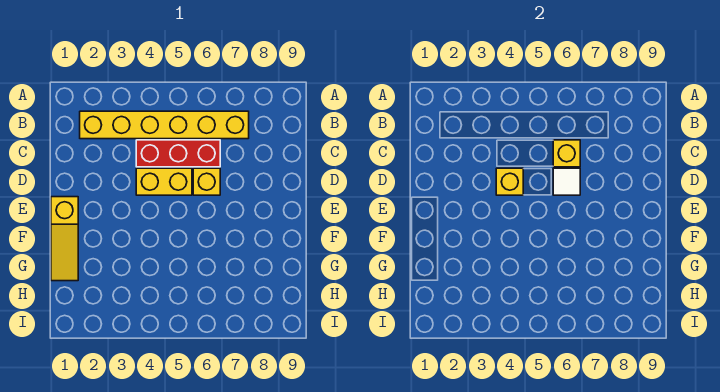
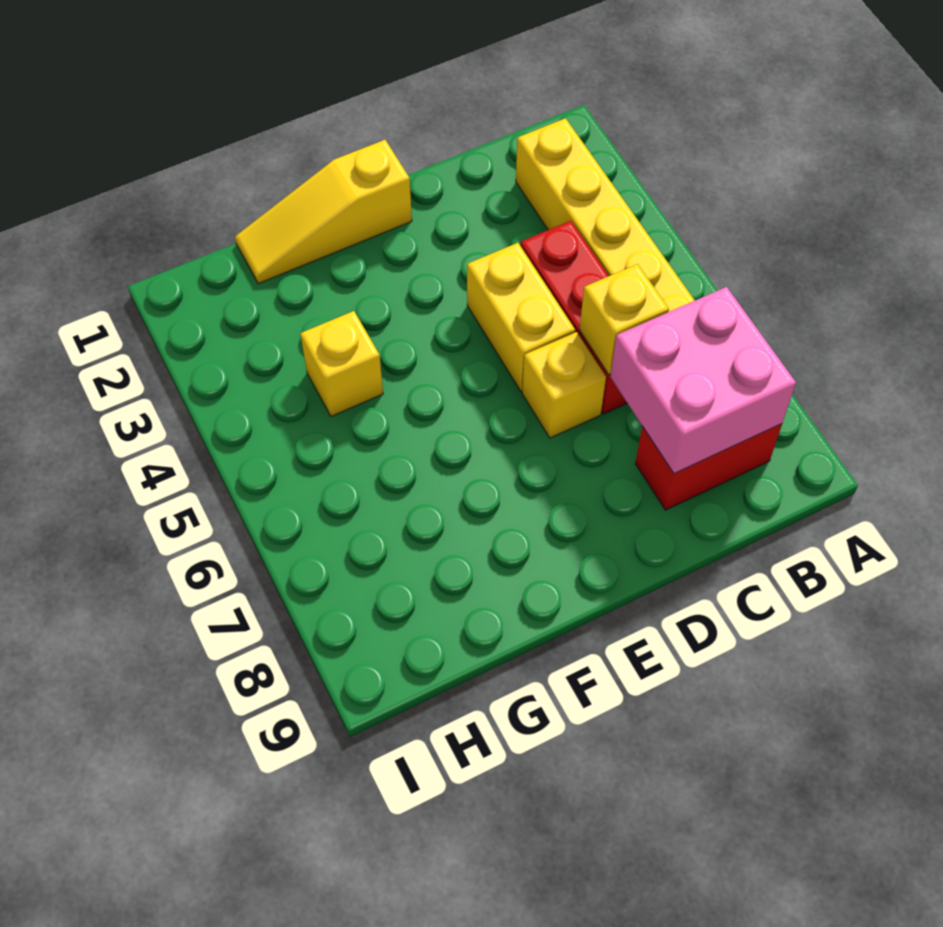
none -> pink 2x2 brick [610,287,796,474]
none -> red 1x2 brick [635,424,782,510]
yellow 1x1 brick [496,168,523,195] -> yellow 1x1 brick moved to [300,311,383,416]
white 1x1 tile [553,168,580,195] -> none

